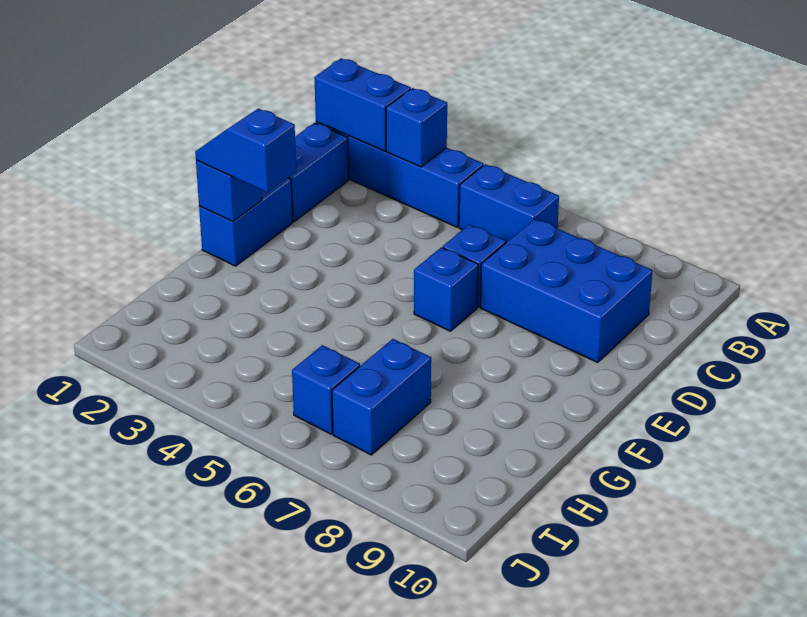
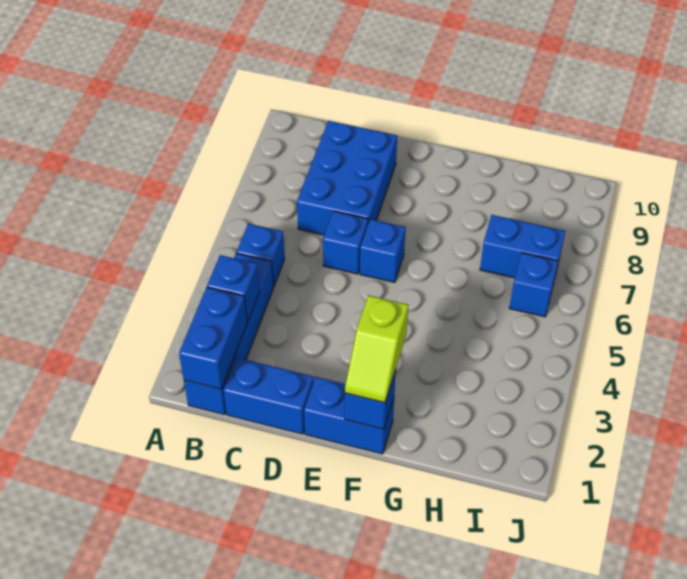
blue 1x2 brick [459,164,559,243] -> blue 1x1 brick [237,224,285,287]
blue 1x2 slope [195,109,296,192] -> lime 1x2 slope [345,295,408,403]

